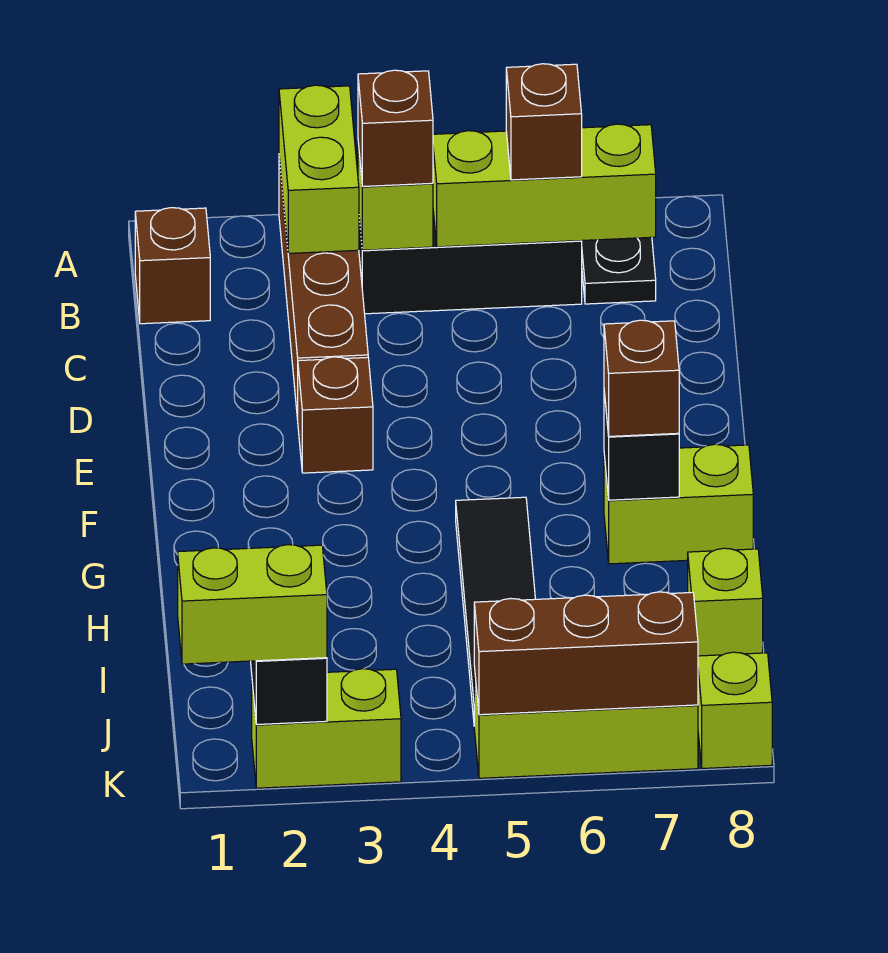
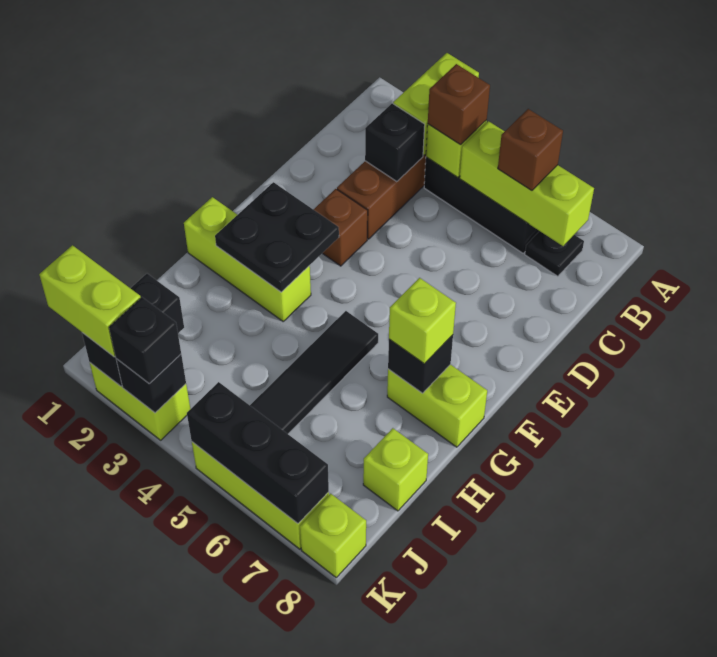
brown 1x1 brick [135,208,210,324] -> none
none -> black 1x1 brick [365,103,425,182]
none -> black 2x2 plate [215,182,339,292]
none -> lime 1x3 brick [184,197,311,321]
brown 1x1 brick [604,320,679,436] -> lime 1x1 brick [389,278,456,364]
none -> black 1x1 brick [116,354,186,413]
none -> black 1x1 brick [109,297,181,384]
brown 1x3 brick [474,592,698,715] -> black 1x3 brick [187,382,329,523]

